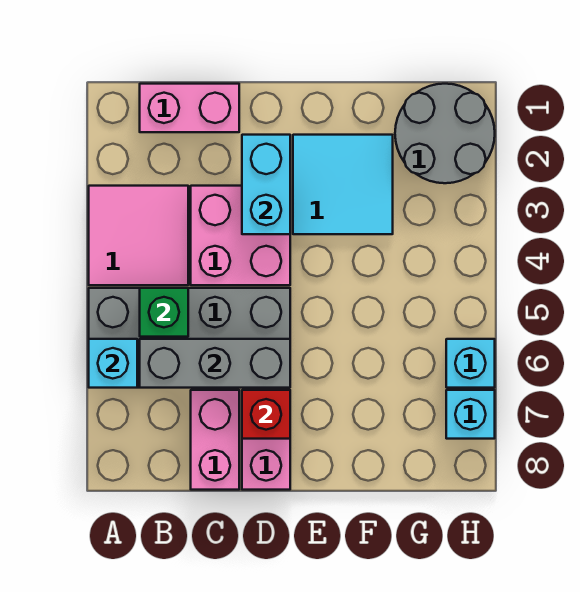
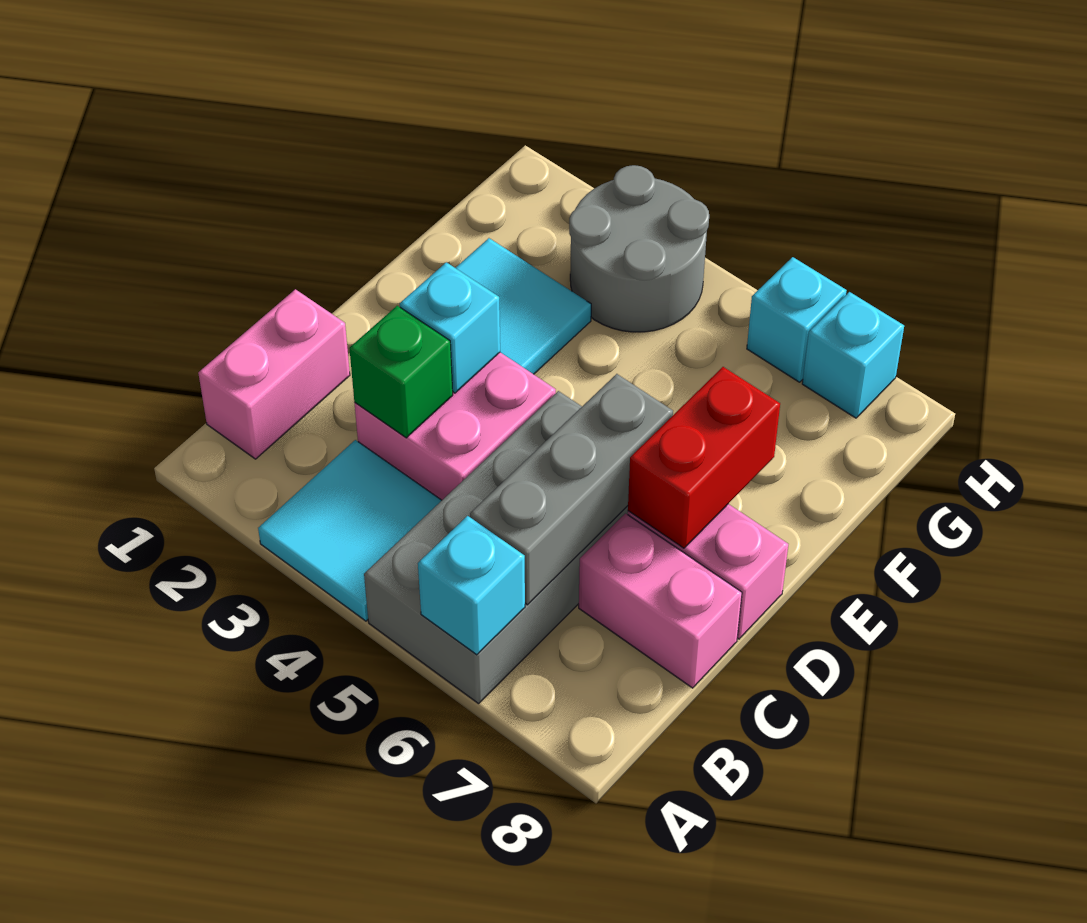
pink 2x2 tile [89,186,188,285] -> cyan 2x2 tile [258,440,442,621]
green 1x1 brick [140,288,188,337] -> green 1x1 brick moved to [349,306,453,438]
cyan 1x2 brick [242,135,290,234] -> cyan 1x1 brick [400,262,500,393]
red 1x1 brick [242,390,290,439] -> red 1x2 brick [628,367,780,548]
grey 2x2 round brick [395,84,495,183] -> grey 2x2 round brick moved to [569,165,709,332]

